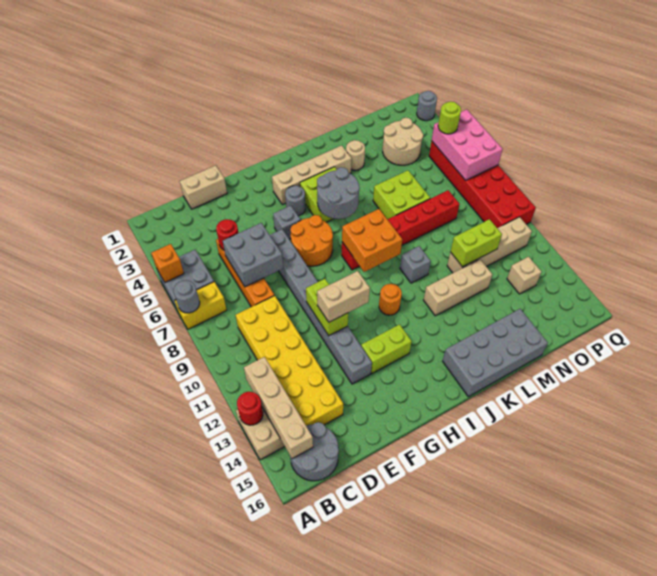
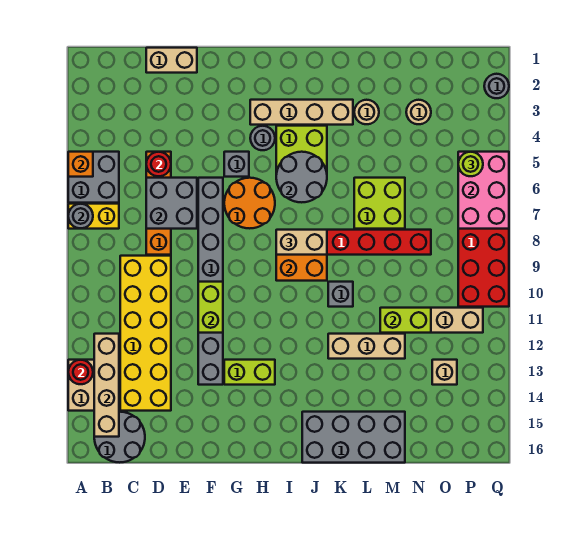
tan 1x2 brick [317,271,370,322] -> tan 1x2 brick moved to [276,230,327,255]
orange 1x1 round brick [379,284,402,315] -> none
tan 2x2 round brick [383,118,423,165] -> tan 1x1 round brick [406,100,431,124]

